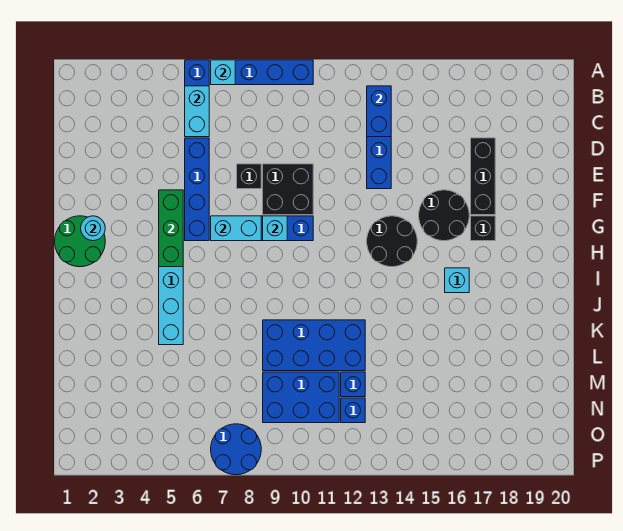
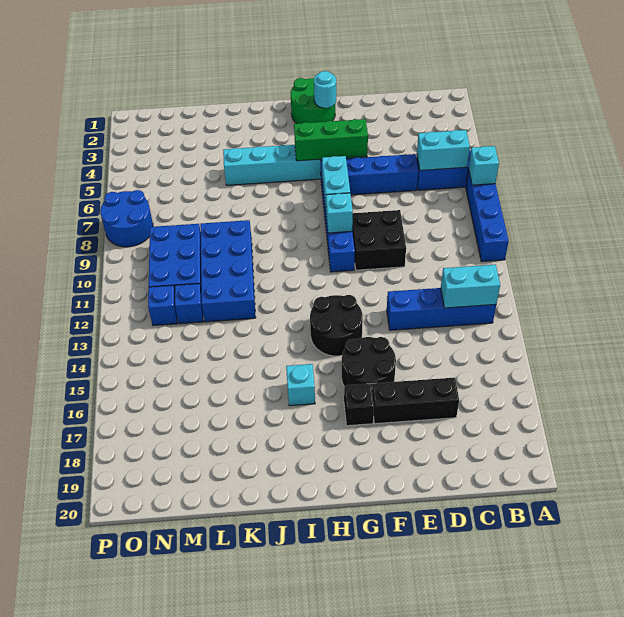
blue 1x2 brick [367,86,391,137] -> cyan 1x2 brick [441,265,500,308]
black 1x1 brick [237,164,261,189] -> none

